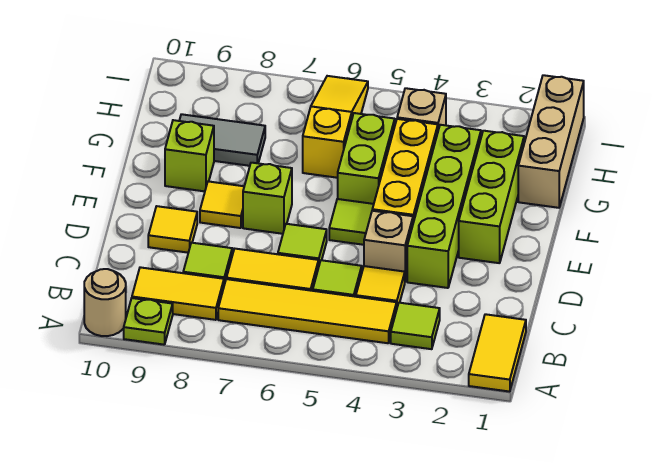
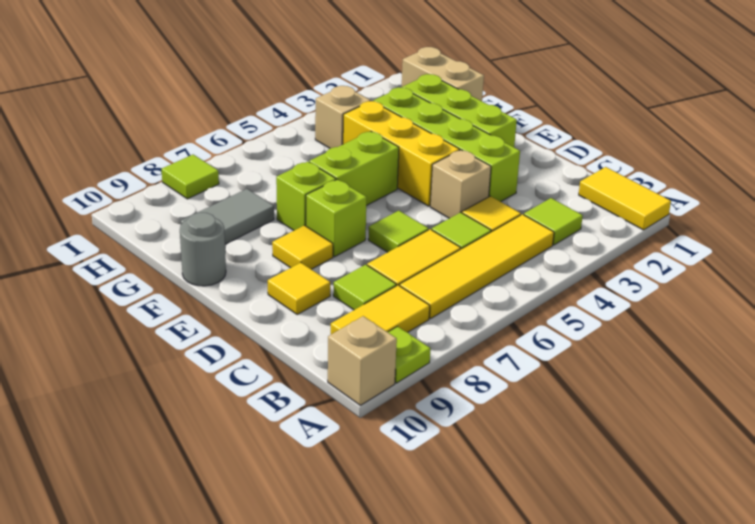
tan 1x1 round brick [84,269,126,336] -> tan 1x1 brick [328,316,397,405]
lime 1x1 tile [329,199,374,245] -> lime 1x1 tile moved to [161,155,219,199]
lime 1x2 brick [338,113,395,204] -> lime 1x2 brick turned to [309,131,399,206]
lime 1x1 brick [165,120,214,191] -> lime 1x1 brick moved to [276,162,336,230]
none -> grey 1x1 round brick [180,213,226,286]
tan 1x3 brick [518,75,584,208] -> tan 1x2 brick [402,47,484,101]
yellow 1x3 slope [303,76,368,178] -> none

